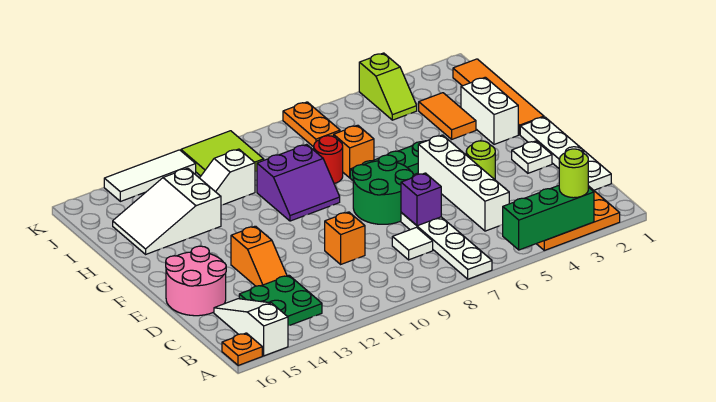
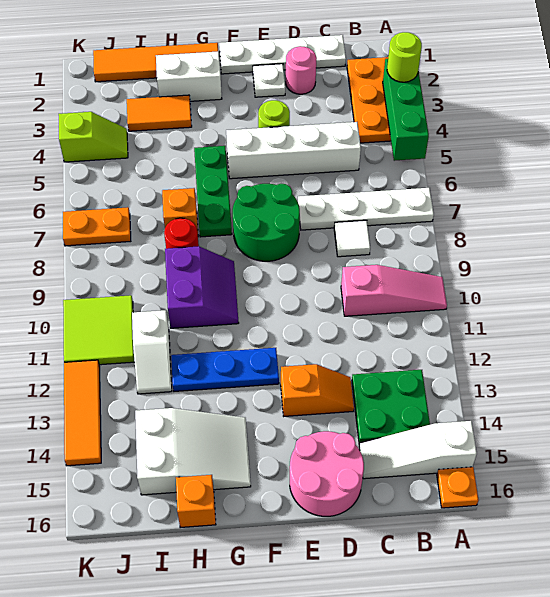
none -> pink 1x3 slope [341,265,447,316]
none -> pink 1x1 round brick [286,46,317,94]
purple 1x1 brick [401,173,441,226] -> none
orange 1x1 brick [325,212,365,264] -> orange 1x1 brick moved to [176,475,216,528]
none -> blue 1x3 plate [171,348,279,391]
white 2x3 slope [113,168,221,254] -> white 2x3 slope turned to [135,408,251,495]
white 1x3 tile [104,150,196,201] -> orange 1x3 tile [64,360,101,466]

